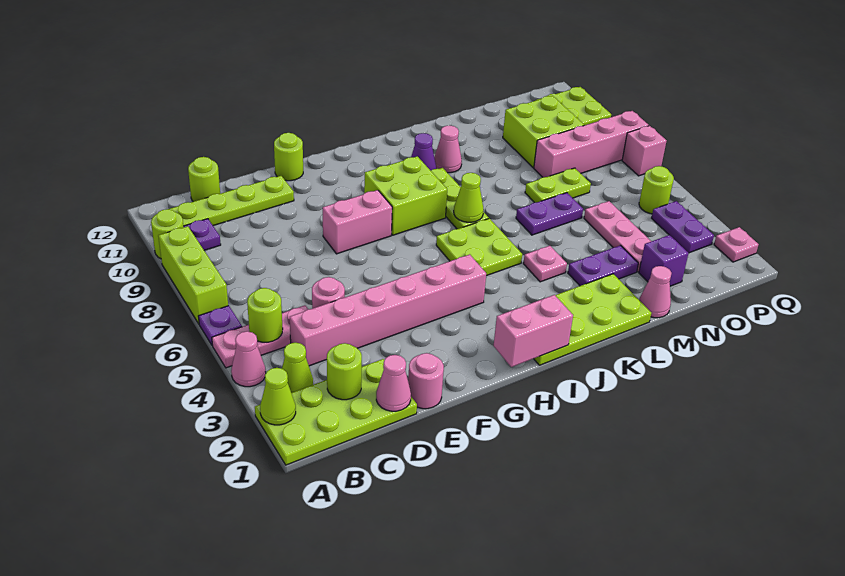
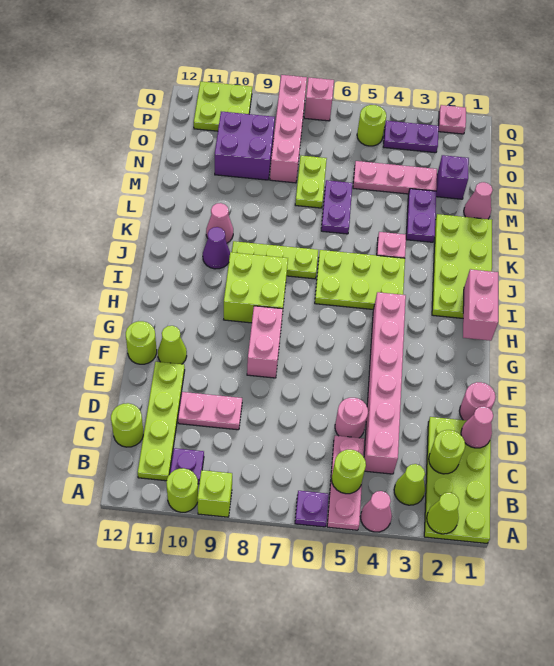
lime 1x3 brick [158,226,228,324] -> lime 1x1 brick [197,470,232,517]
none -> pink 1x2 plate [178,392,242,430]
lime 2x2 plate [436,218,522,276] -> lime 2x3 plate [315,250,405,309]
lime 1x1 cone [454,173,484,222] -> lime 1x1 cone moved to [158,326,187,364]
lime 2x2 brick [503,96,584,168] -> purple 2x2 brick [215,112,275,180]

